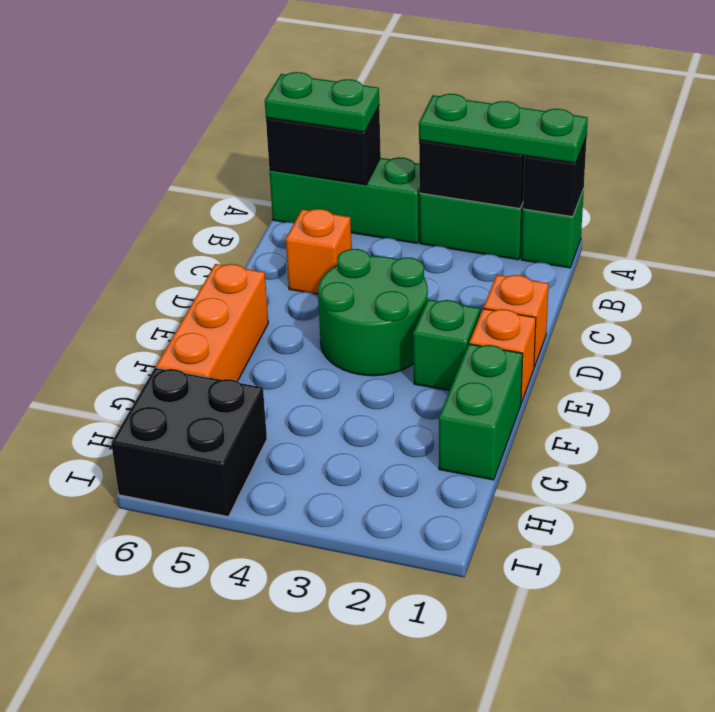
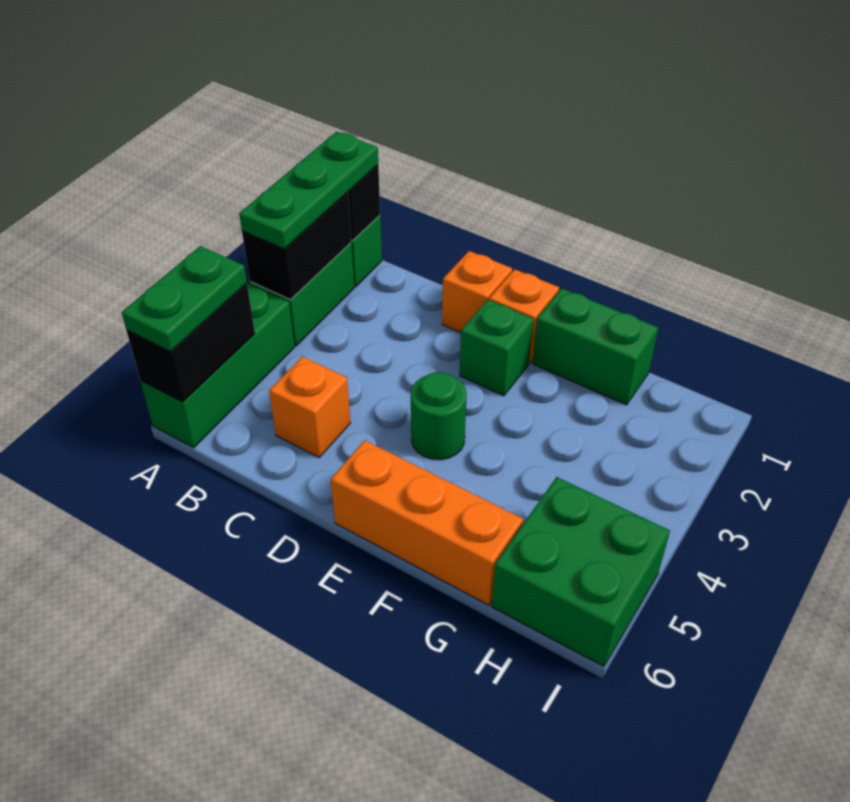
green 2x2 round brick [318,249,428,376] -> green 1x1 round brick [411,372,467,460]
black 2x2 brick [111,368,267,517] -> green 2x2 brick [492,477,670,667]

